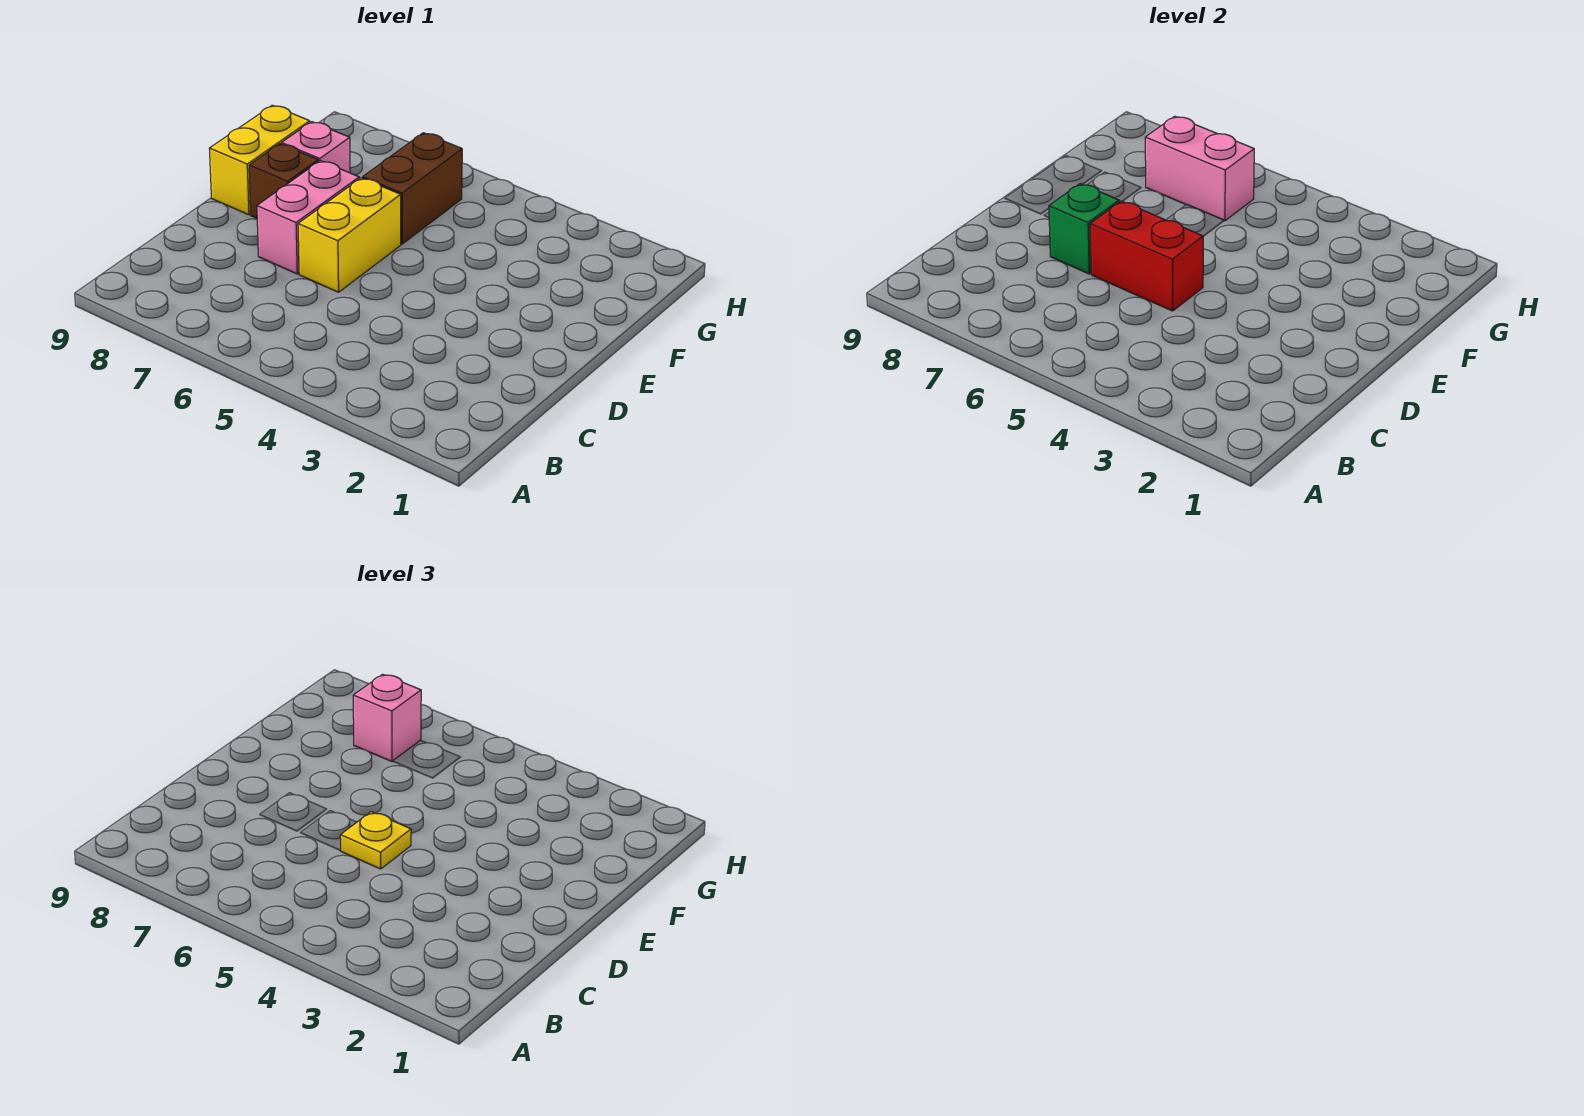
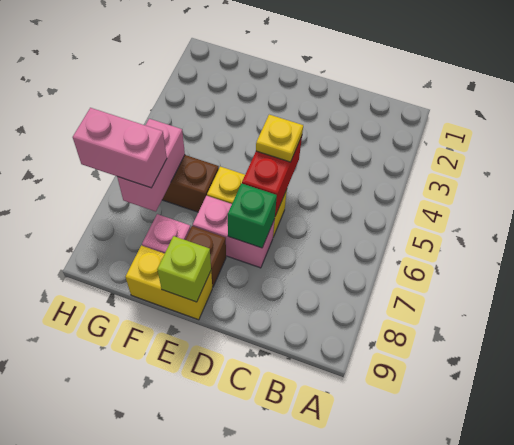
none -> lime 1x1 brick [157,236,211,302]
pink 1x1 brick [353,674,421,761] -> pink 1x2 brick [73,108,167,188]

